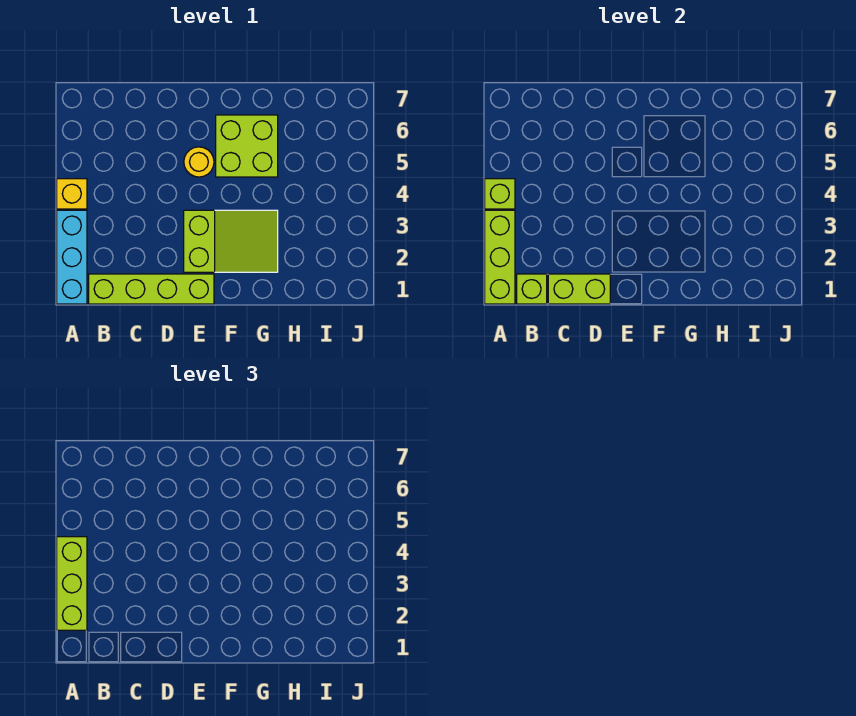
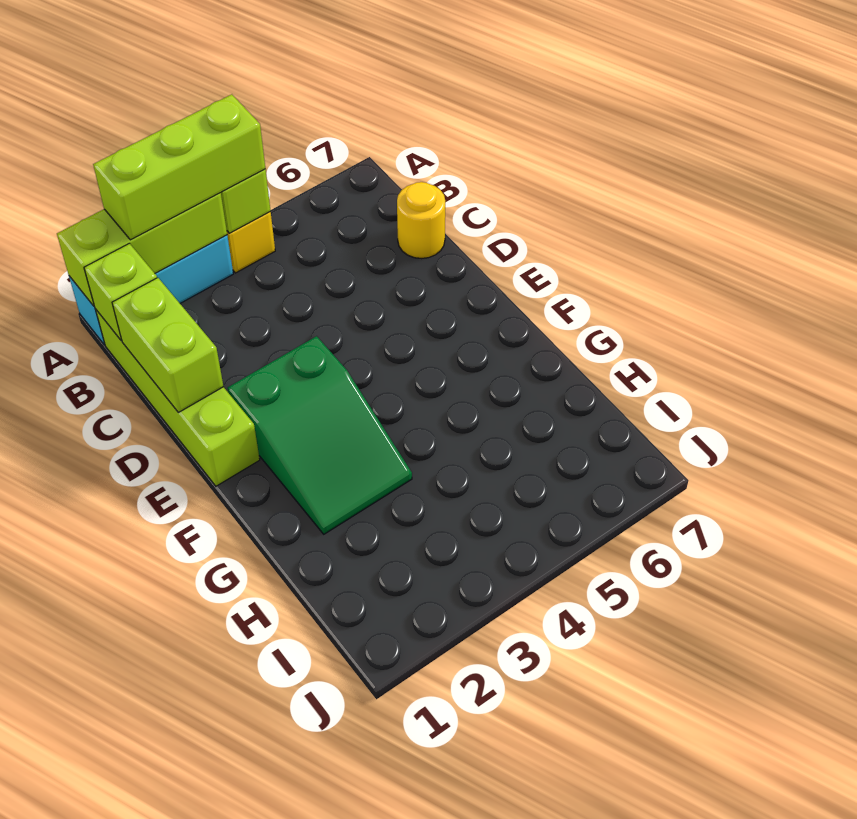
lime 2x3 slope [184,210,278,272] -> green 2x3 slope [227,336,412,534]
yellow 1x1 round brick [184,147,214,177] -> yellow 1x1 round brick moved to [397,182,445,259]
lime 2x2 brick [216,115,278,177] -> none

